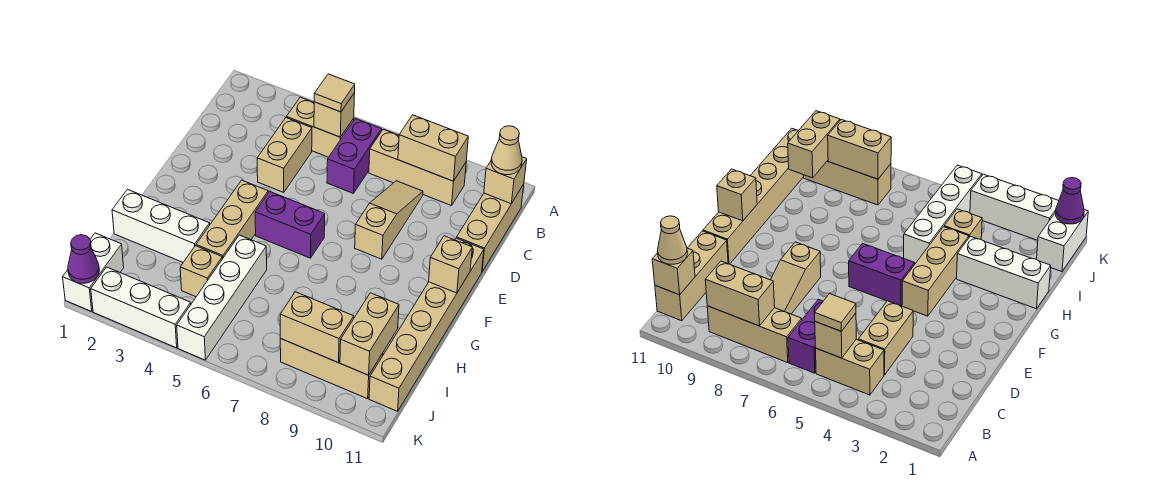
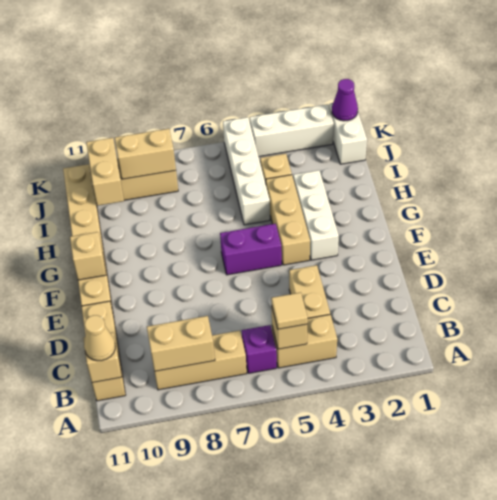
purple 1x2 brick [327,119,382,194] -> purple 1x1 brick [242,325,277,373]
tan 1x3 slope [355,181,423,259] -> none
white 1x3 brick [112,189,210,262] -> white 1x3 brick turned to [293,170,339,260]

